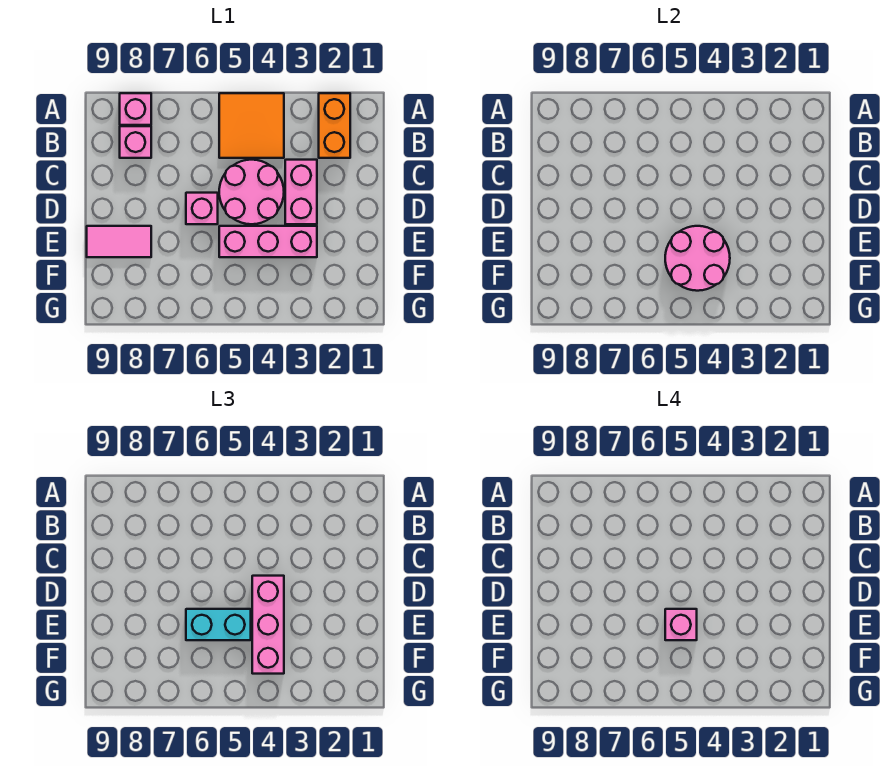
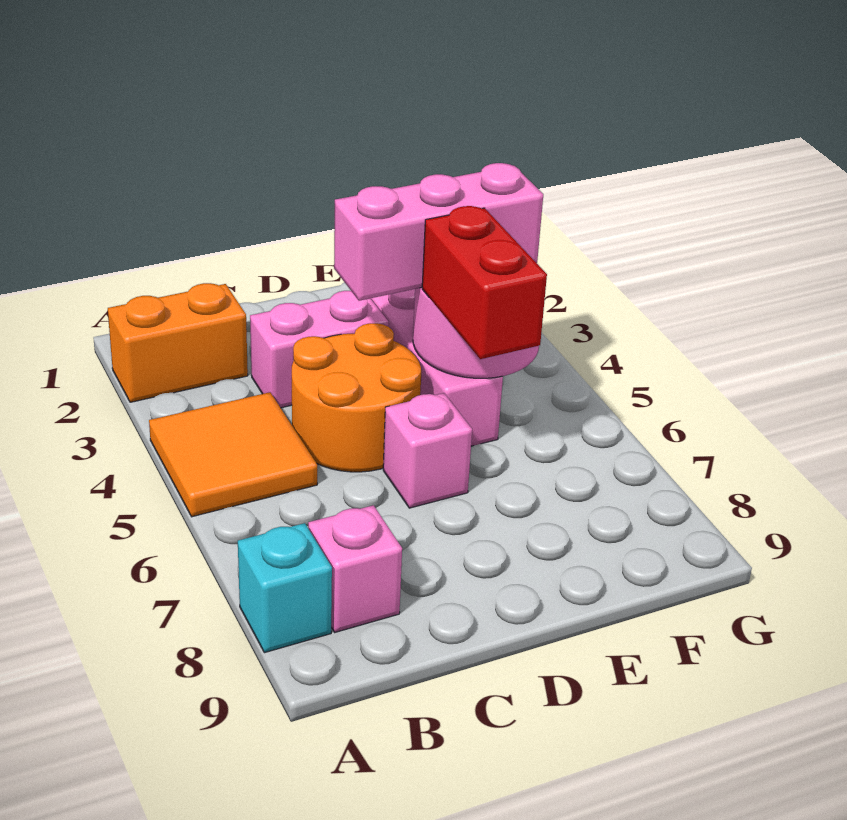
pink 1x1 brick [120,93,151,125] -> cyan 1x1 brick [238,523,332,653]
pink 2x2 round brick [219,160,284,224] -> orange 2x2 round brick [292,323,421,472]
cyan 1x2 brick [186,609,251,640] -> red 1x2 brick [422,206,547,359]
pink 1x1 brick [665,609,697,640] -> none
pink 1x2 tile [87,226,151,257] -> none

